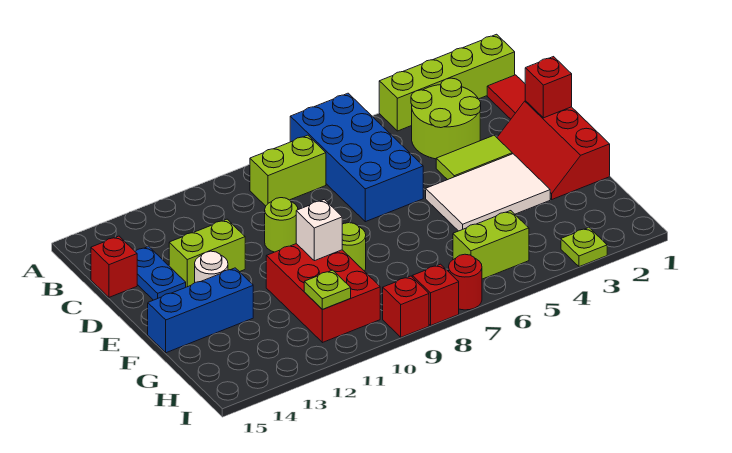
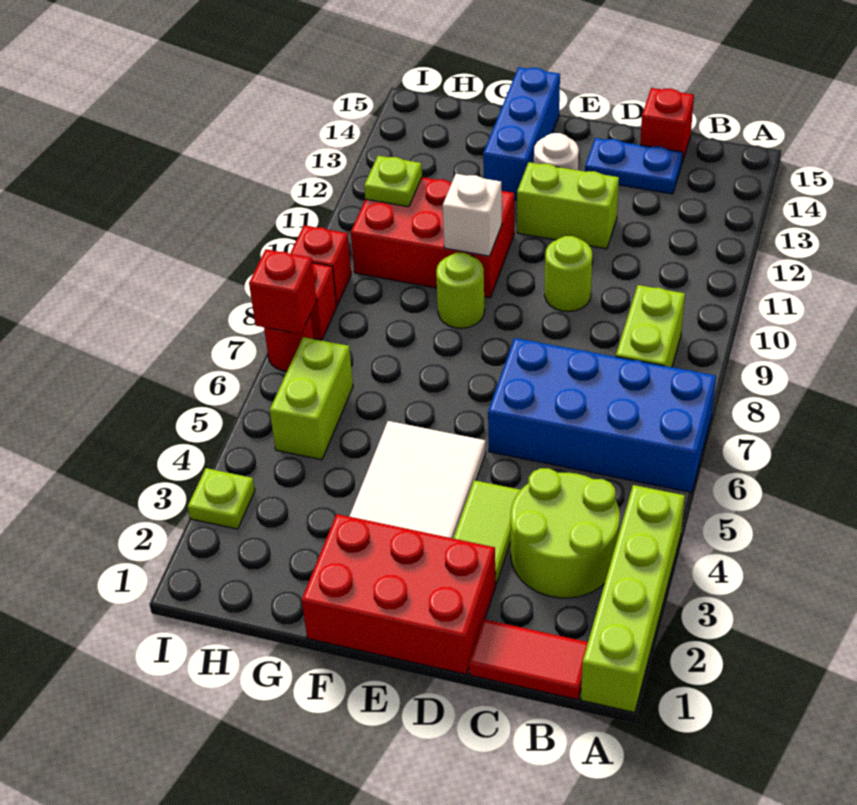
red 2x3 slope [497,101,610,199] -> red 2x3 brick [302,514,496,675]
red 1x1 brick [525,57,572,118] -> red 1x1 brick moved to [249,249,317,334]
lime 1x2 brick [169,219,245,287] -> lime 1x2 brick turned to [517,162,619,249]

